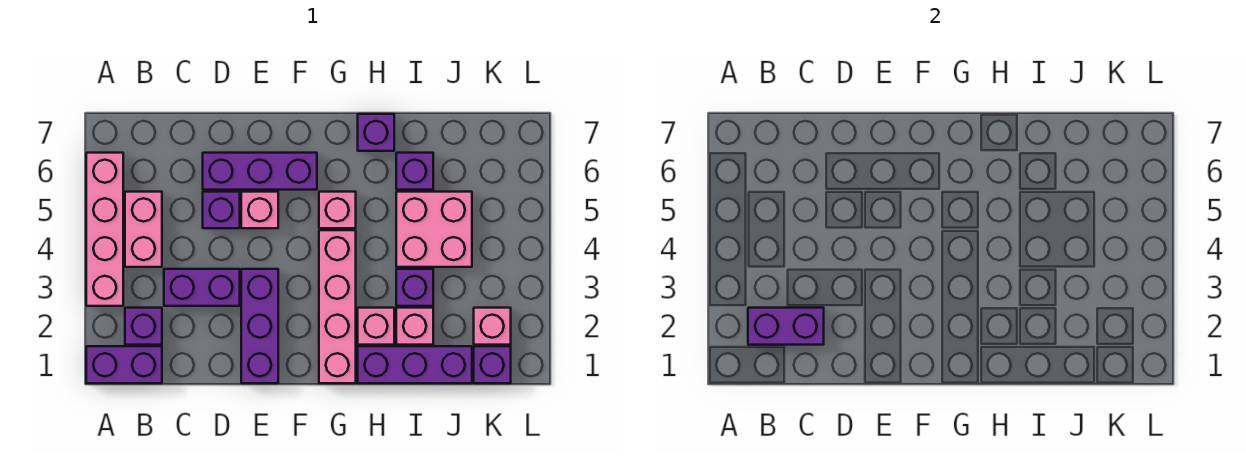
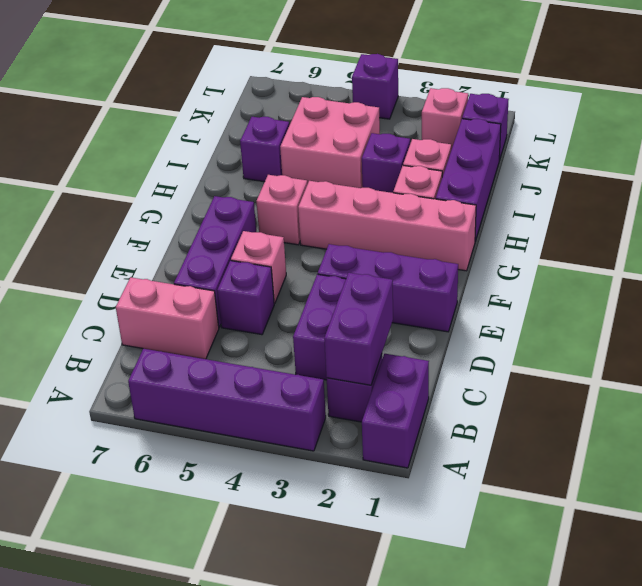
pink 1x4 brick [86,153,123,306] -> purple 1x4 brick [128,349,326,451]
pink 1x2 brick [125,192,162,267] -> pink 1x2 brick moved to [116,277,219,359]
purple 1x1 brick [358,114,394,151] -> purple 1x1 brick moved to [352,54,398,119]

